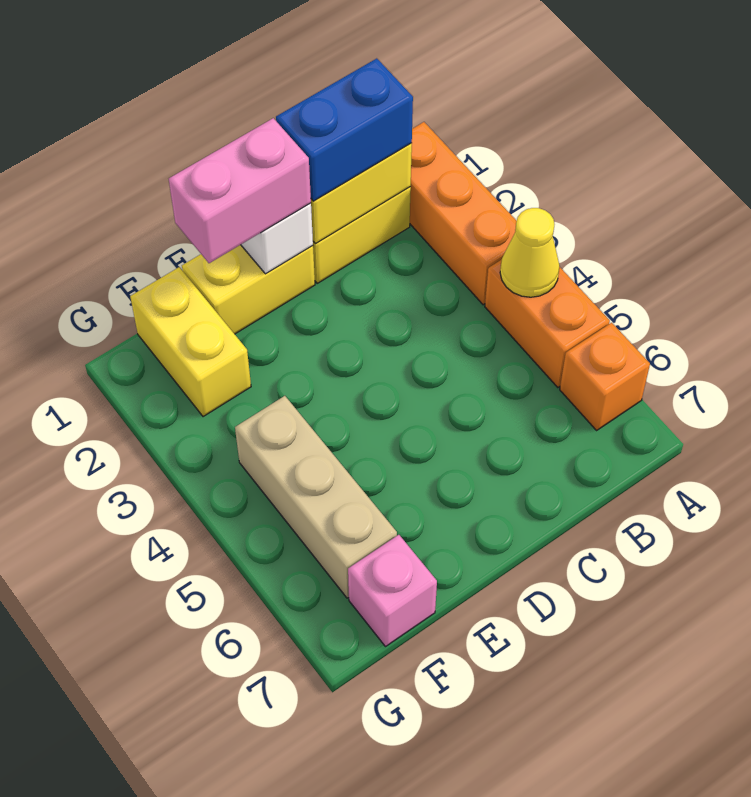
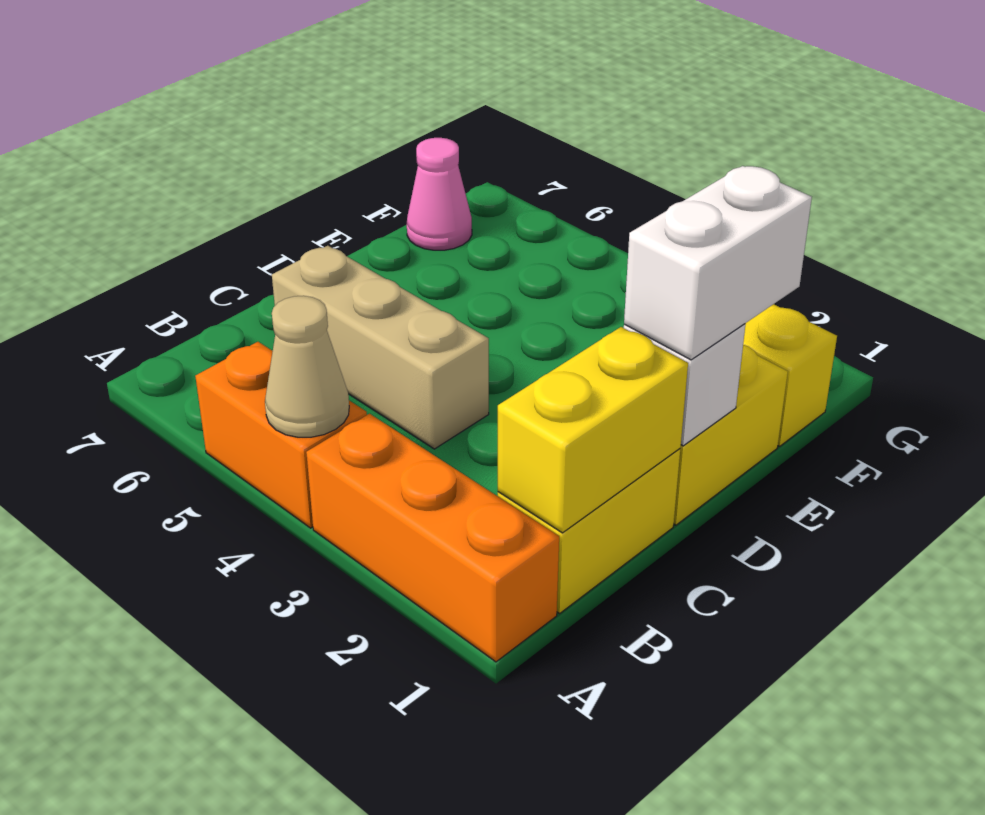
yellow 1x1 cone [500,208,560,297] -> tan 1x1 cone [265,296,349,437]
orange 1x1 brick [560,323,650,430] -> none
blue 1x2 brick [276,58,413,201] -> none
pink 1x2 brick [169,118,311,263] -> white 1x2 brick [624,166,812,360]
tan 1x3 brick [235,396,397,598] -> tan 1x3 brick moved to [272,246,489,449]
pink 1x1 brick [348,535,437,647] -> pink 1x1 cone [407,138,472,250]

